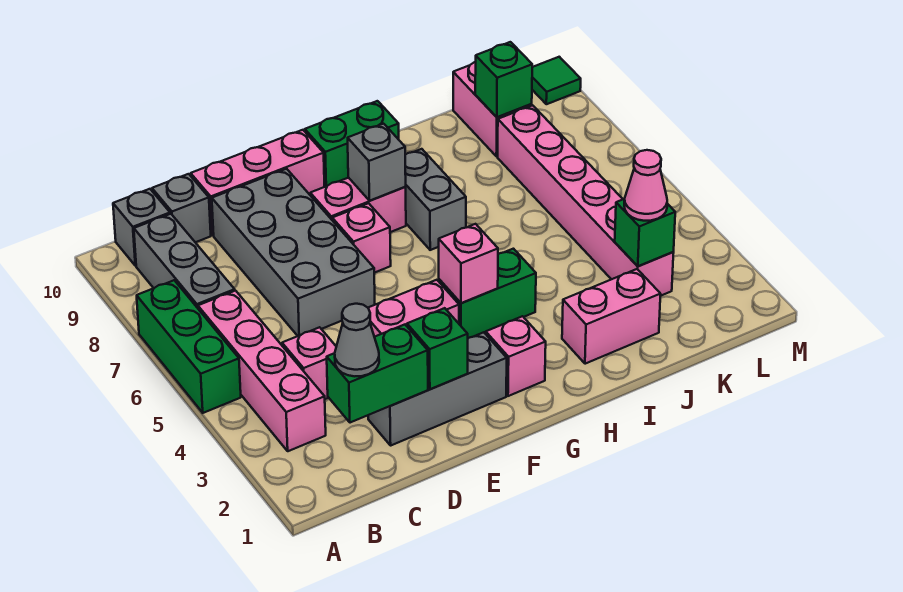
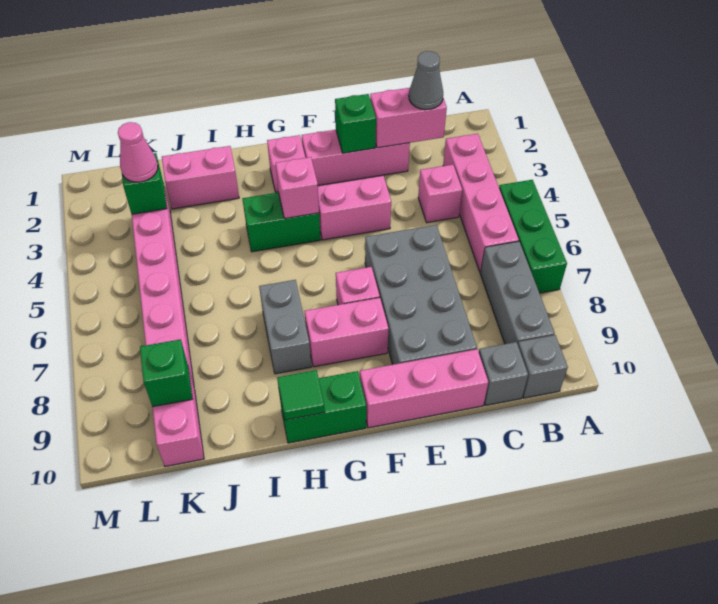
green 1x2 brick [327,325,428,423] -> pink 1x2 brick [370,88,447,148]
grey 1x3 brick [368,332,507,445] -> pink 1x3 brick [302,130,410,186]
grey 1x1 brick [348,124,406,201] -> none
green 1x1 tile [532,57,581,104] -> green 1x1 tile moved to [277,370,325,420]

